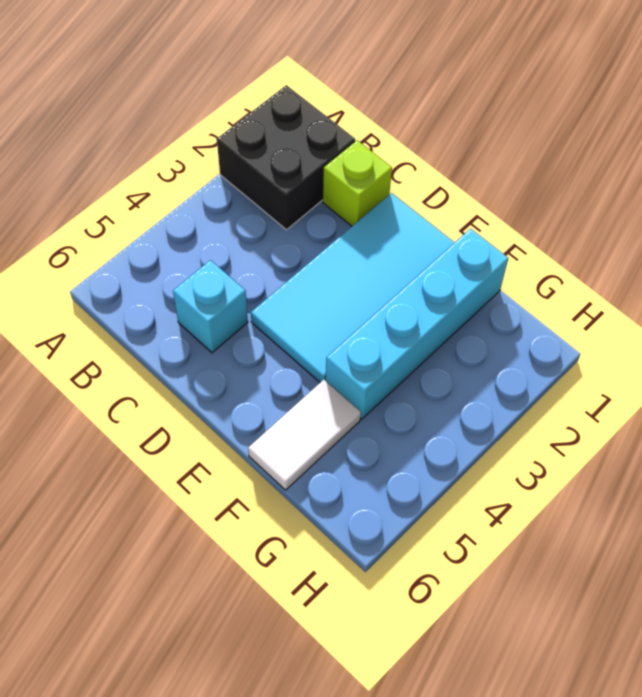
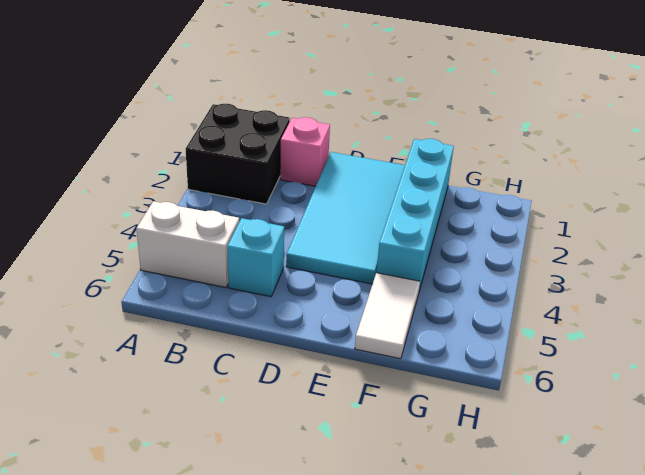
none -> white 1x2 brick [136,201,239,287]
lime 1x1 brick [323,140,392,226] -> pink 1x1 brick [280,117,330,186]

